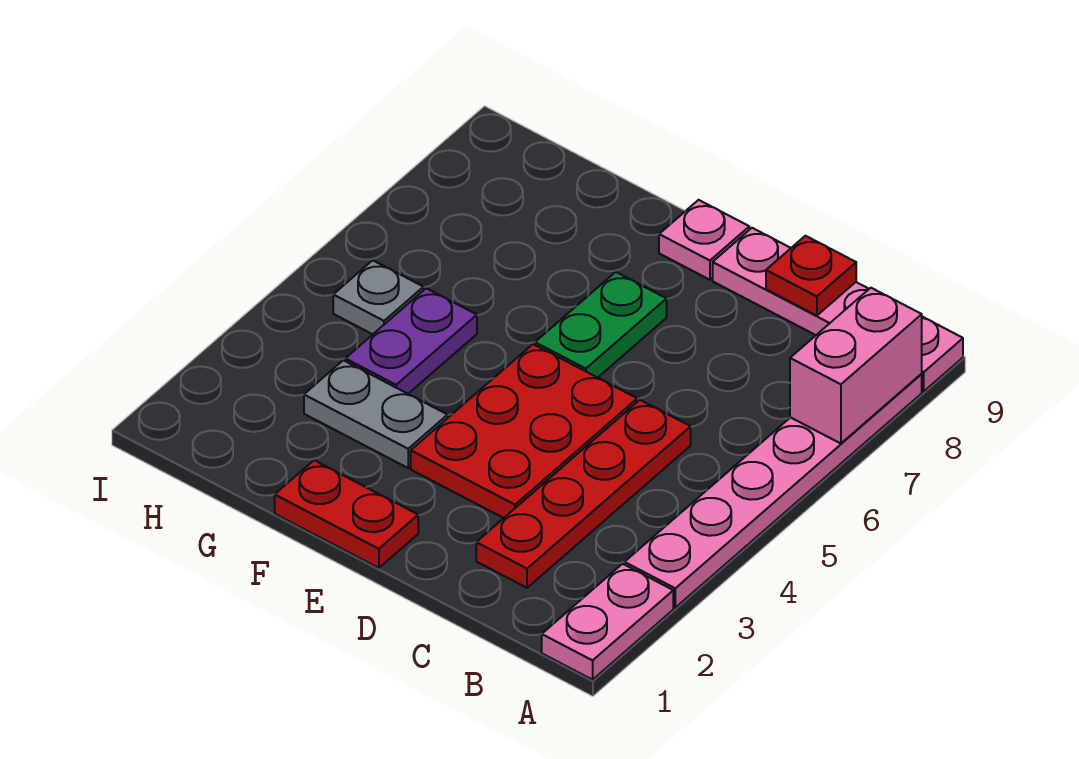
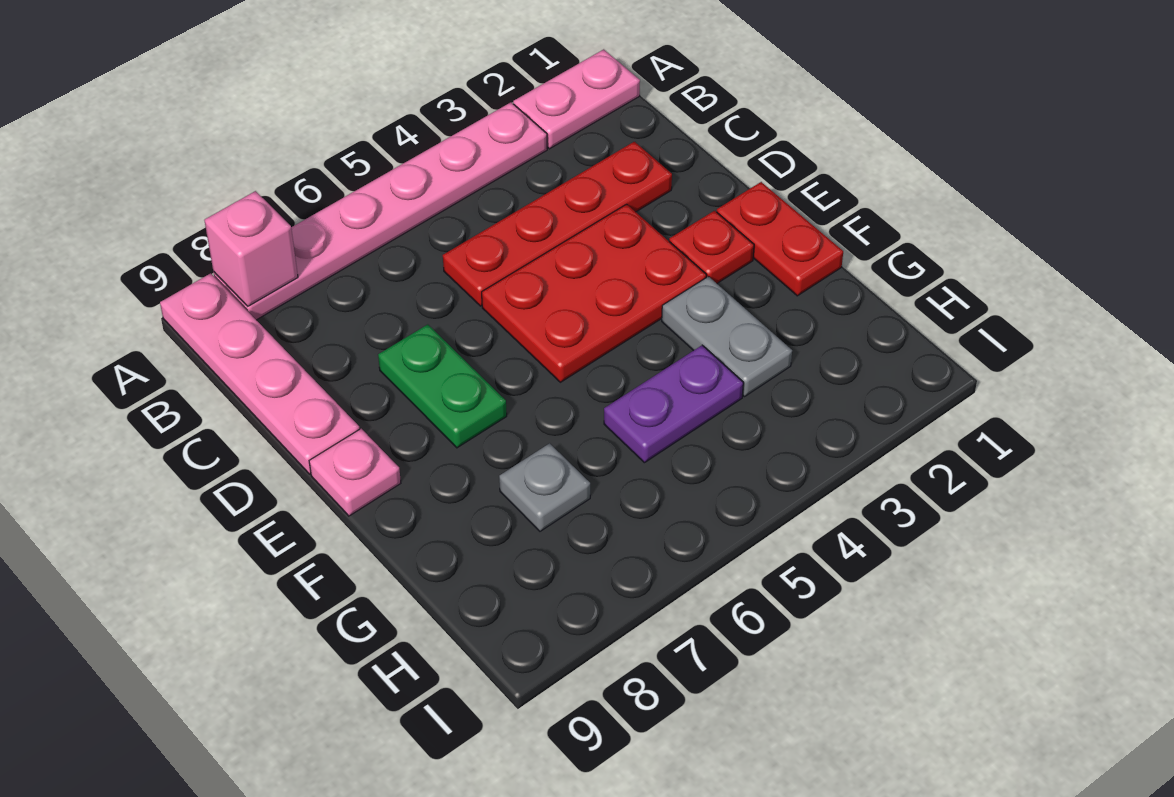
pink 1x2 brick [790,288,922,444] -> pink 1x1 brick [204,191,298,306]
red 1x1 plate [766,236,856,316] -> red 1x1 plate moved to [669,211,754,283]
green 1x2 plate [535,272,667,378] -> green 1x2 plate turned to [378,324,507,448]
grey 1x1 plate [333,260,424,334] -> grey 1x1 plate moved to [499,443,590,531]

